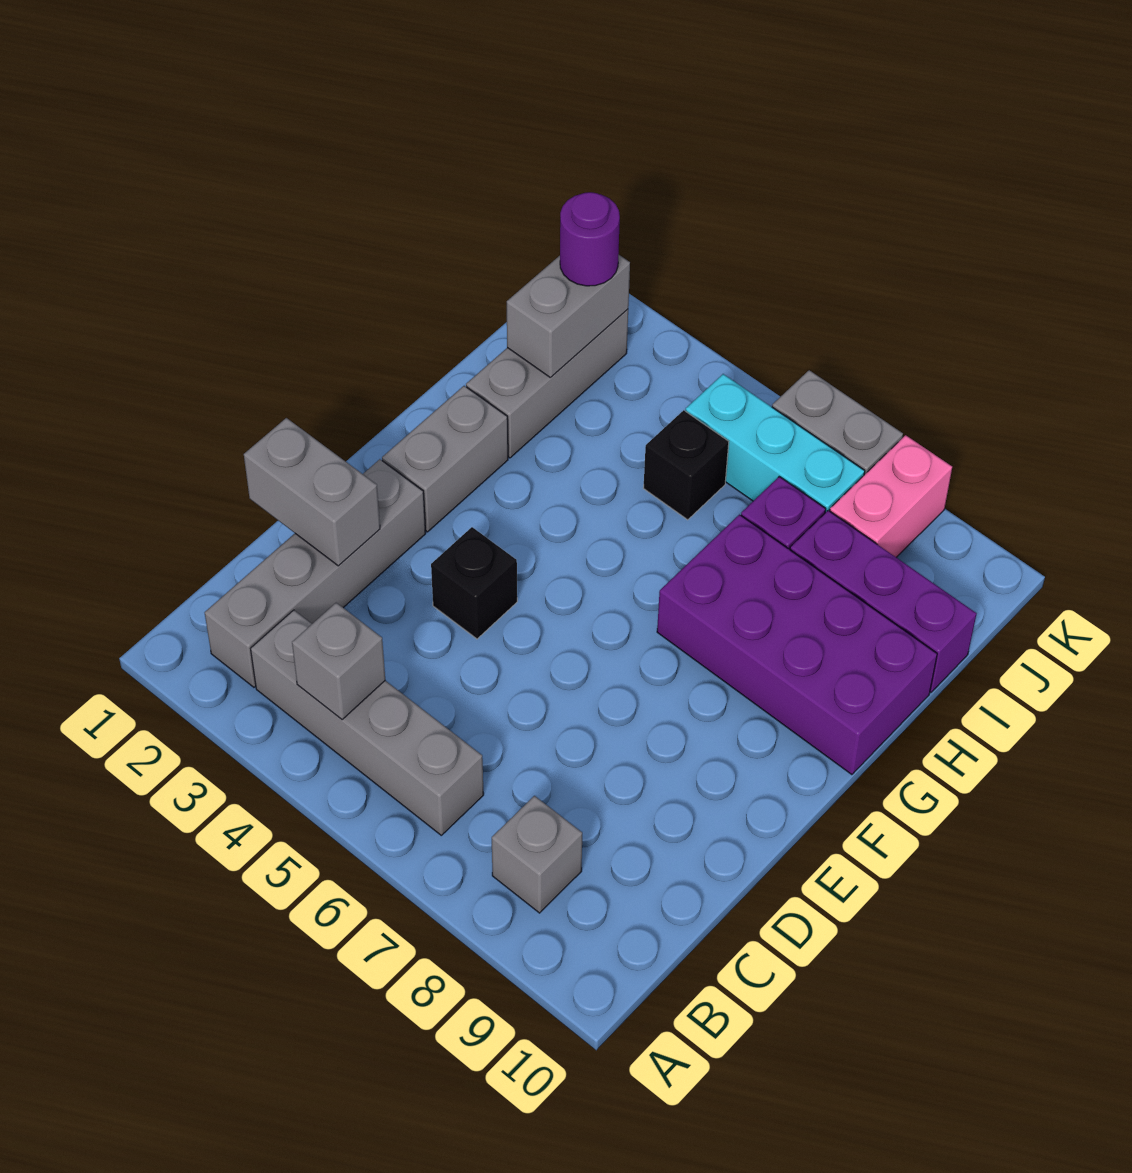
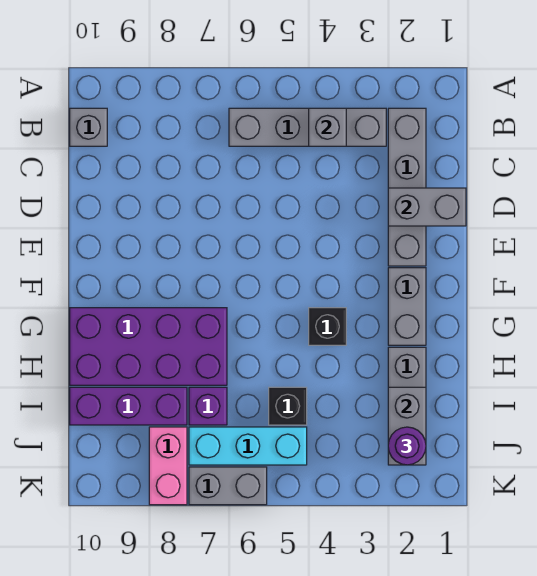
grey 1x1 brick [492,796,582,913] -> grey 1x1 brick moved to [70,108,107,146]
black 1x1 brick [431,527,517,639] -> black 1x1 brick moved to [309,308,346,345]

